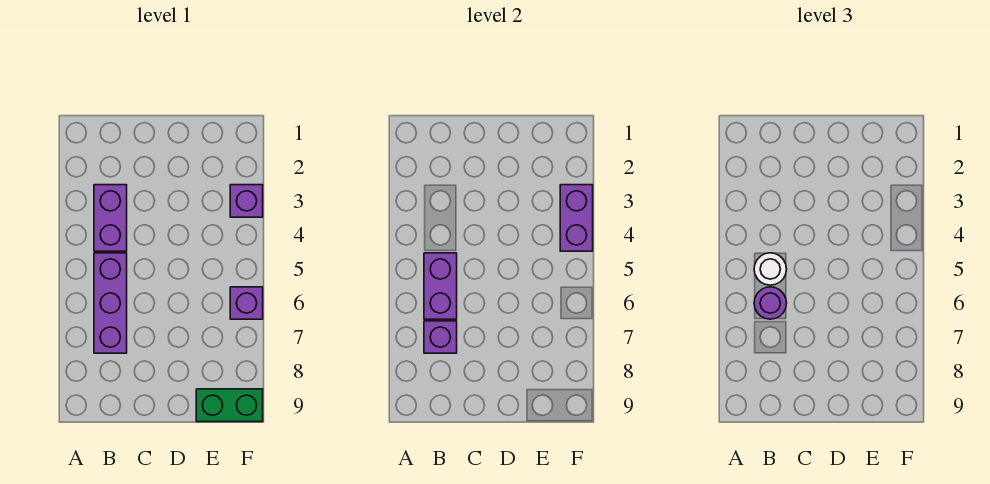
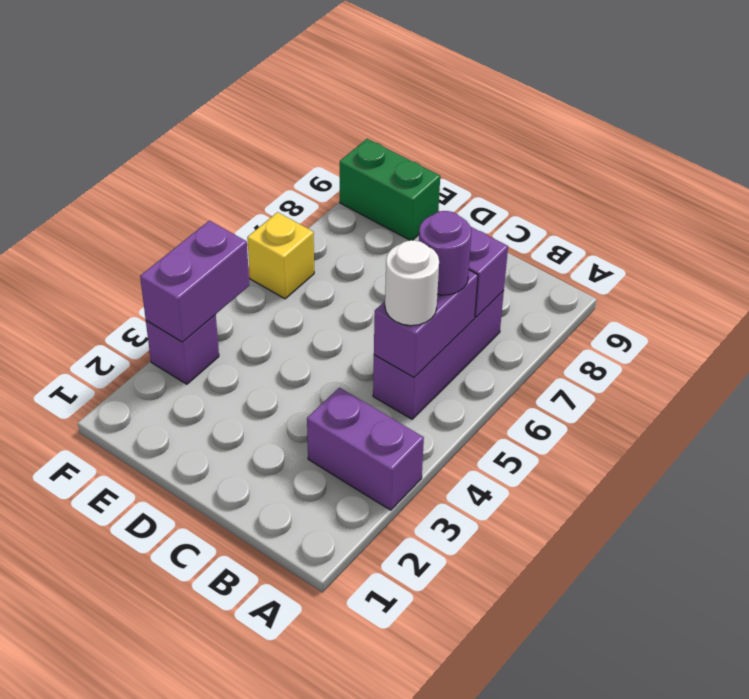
purple 1x2 brick [94,185,127,251] -> purple 1x2 brick turned to [307,388,424,510]
purple 1x1 brick [230,287,263,319] -> yellow 1x1 brick [247,212,314,299]

